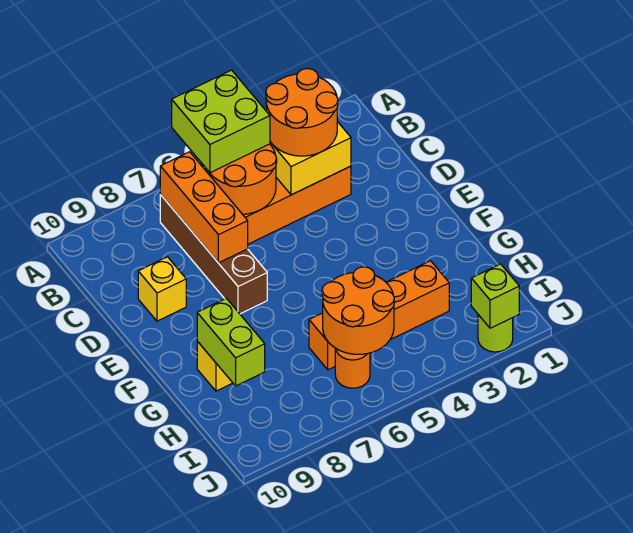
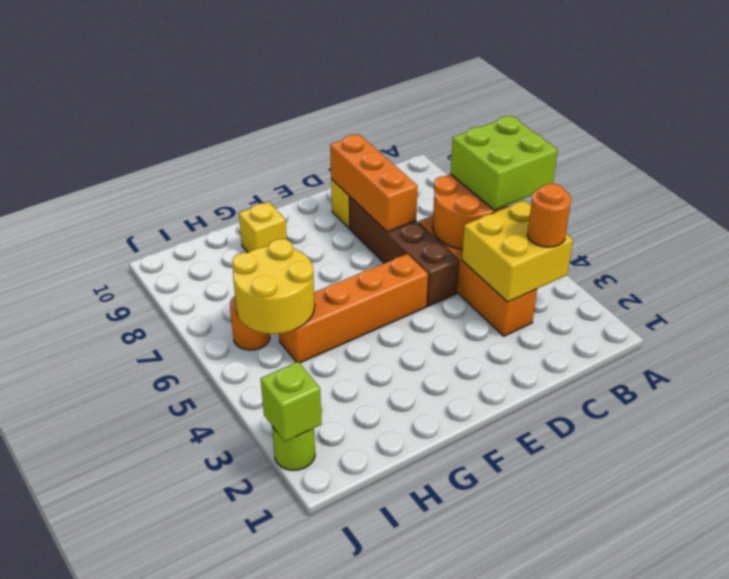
orange 2x2 round brick [266,69,338,156] -> orange 1x1 round brick [527,183,571,247]
brown 1x4 brick [160,195,267,314] -> brown 1x4 brick turned to [349,197,459,306]
orange 1x3 brick [160,152,248,263] -> orange 1x3 brick turned to [330,134,418,232]
lime 1x2 brick [197,298,265,386] -> none
orange 1x4 brick [309,261,449,370] -> orange 1x4 brick turned to [279,254,428,363]
orange 2x2 round brick [322,267,394,354] -> yellow 2x2 round brick [232,239,315,334]

